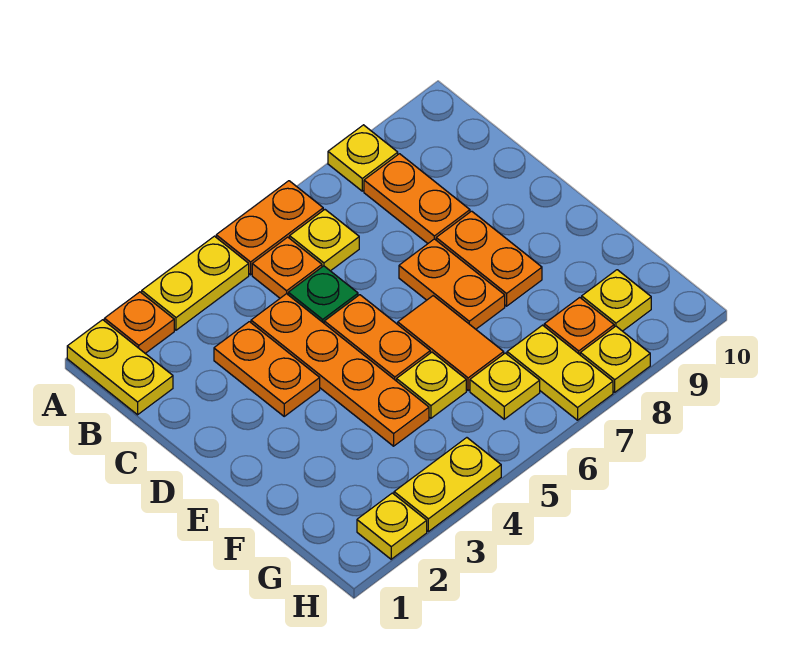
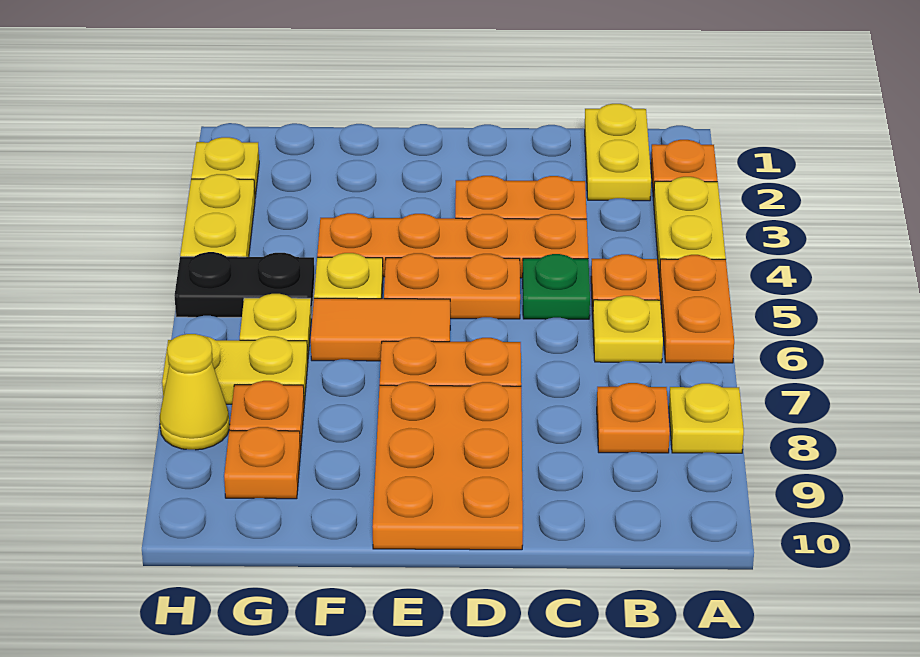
yellow 1x2 plate [67,320,173,415] -> yellow 1x2 plate turned to [585,104,651,201]
orange 1x2 plate [364,154,470,243] -> orange 1x1 plate [597,383,670,453]
orange 1x2 plate [436,211,542,306] -> orange 2x3 plate [372,382,523,550]
none -> black 1x2 plate [174,252,315,318]
yellow 1x1 plate [582,270,651,331] -> orange 1x1 plate [224,427,301,499]
yellow 1x1 plate [580,326,650,392] -> yellow 1x1 cone [160,334,230,450]

